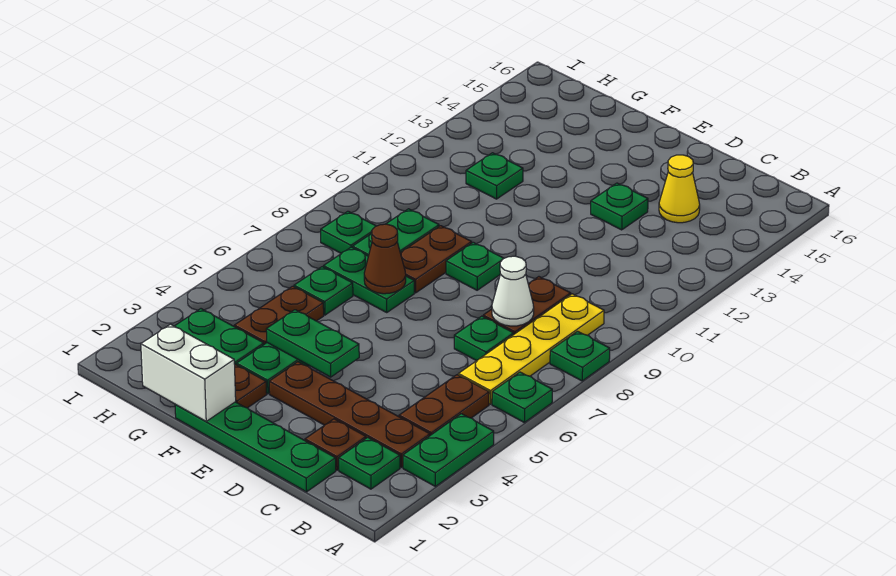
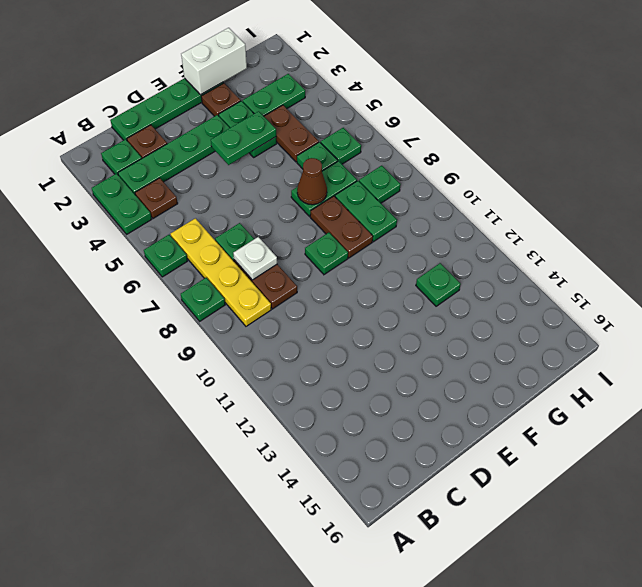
brown 1x4 plate [269,362,430,467] -> green 1x4 plate [118,115,229,194]
brown 1x2 plate [399,375,489,435] -> brown 1x1 plate [135,178,178,219]
white 1x1 cone [492,256,534,326] -> white 1x1 plate [233,237,277,280]
yellow 1x1 cone [659,155,700,223] -> none
green 1x1 plate [591,183,648,230] -> green 1x1 plate moved to [321,128,361,164]

